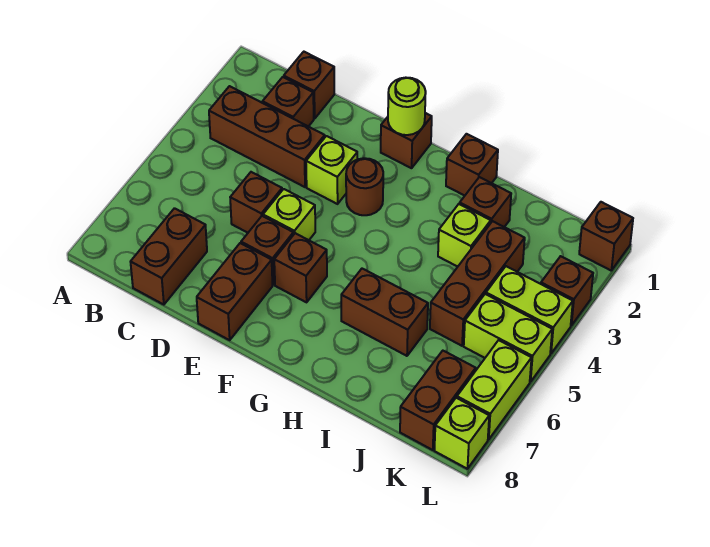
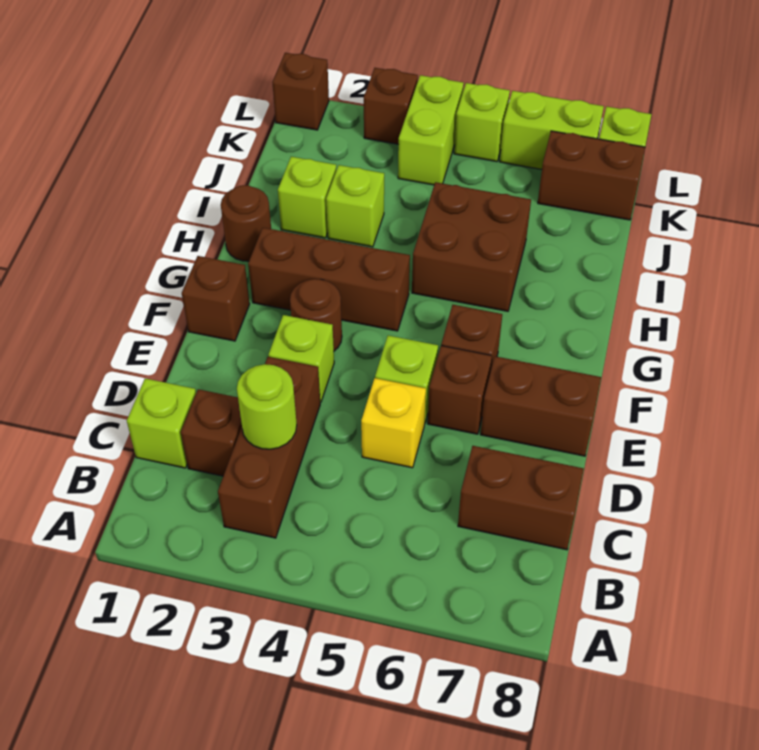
brown 1x1 brick [284,52,334,119] -> lime 1x1 brick [127,378,196,468]
brown 1x1 brick [230,172,282,233] -> yellow 1x1 brick [361,378,426,468]
lime 1x1 round brick [388,78,426,135] -> lime 1x1 round brick moved to [237,364,297,449]
brown 1x1 brick [446,134,498,196] -> brown 1x1 round brick [221,185,271,261]
brown 1x2 brick [341,269,428,356] -> brown 2x2 brick [412,182,531,311]
brown 1x1 brick [460,177,511,227] -> lime 1x1 brick [278,157,336,238]
brown 1x3 brick [430,221,525,346] -> brown 1x3 brick moved to [248,228,410,331]
lime 1x2 brick [464,294,552,382] -> lime 1x1 brick [454,83,510,162]

